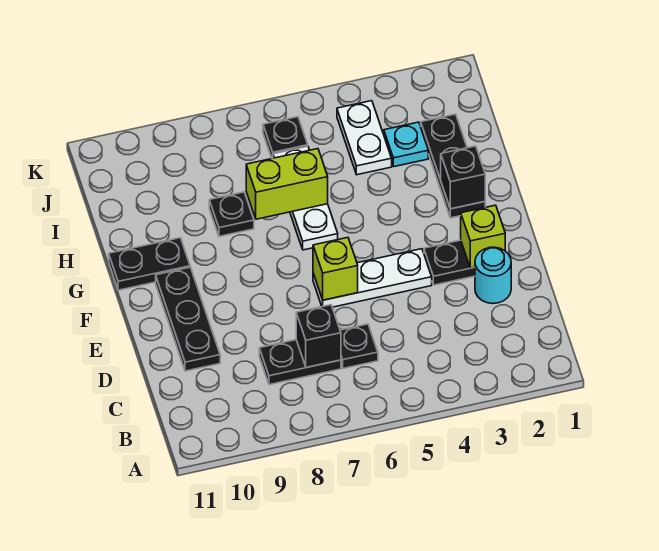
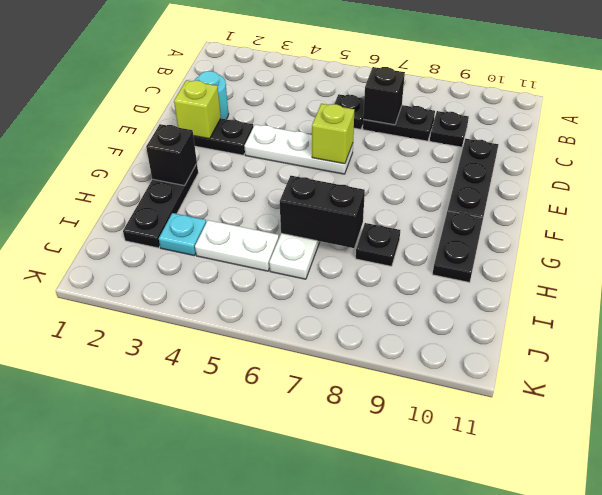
black 1x2 plate [109,238,190,290] -> black 1x2 plate turned to [432,211,483,282]
lime 1x2 brick [246,149,328,219] -> black 1x2 brick [280,176,365,248]
white 1x2 plate [337,101,392,175] -> white 1x2 plate turned to [195,220,279,271]
black 1x1 plate [263,117,308,158] -> black 1x1 plate moved to [430,111,469,147]

